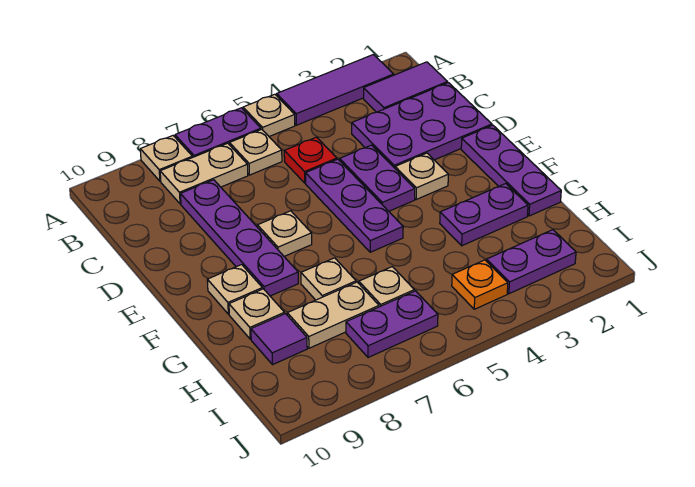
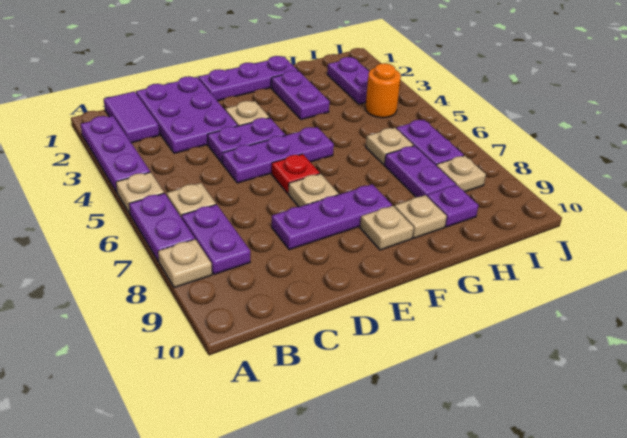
purple 1x3 tile [277,55,394,125] -> purple 1x3 plate [81,116,150,192]
tan 1x2 plate [160,143,248,204] -> purple 1x2 plate [182,205,250,274]
red 1x1 plate [284,137,337,183] -> red 1x1 plate moved to [272,154,320,194]
purple 1x4 plate [181,180,298,296] -> purple 1x3 plate [272,184,392,250]
tan 1x1 plate [301,258,356,300] -> tan 1x1 plate moved to [436,156,486,192]
tan 1x2 plate [287,282,379,348] -> purple 1x2 plate [385,146,456,197]
purple 1x1 tile [251,314,307,365] -> purple 1x1 plate [427,185,479,227]
orange 1x1 plate [452,260,508,309] -> orange 1x1 round brick [365,63,401,118]

